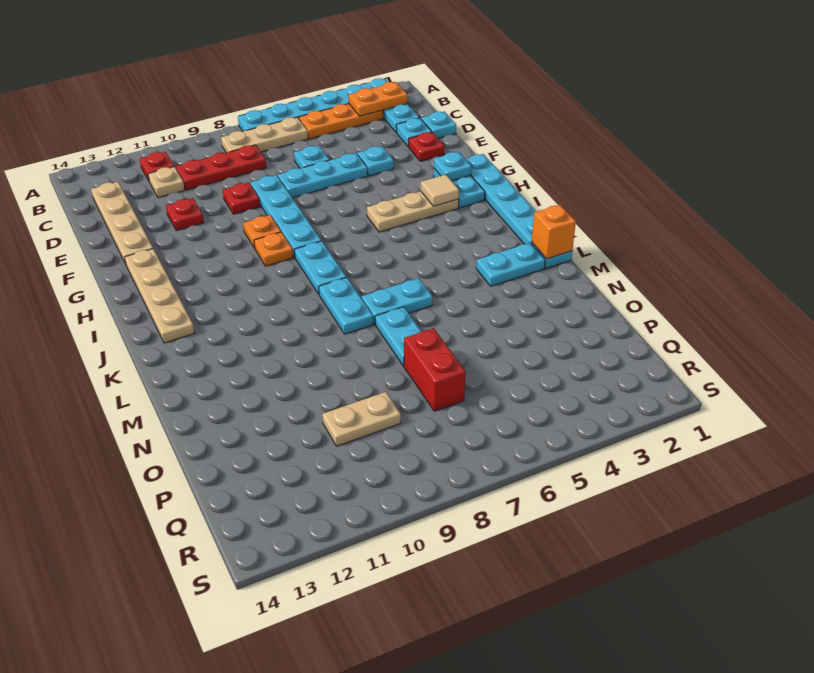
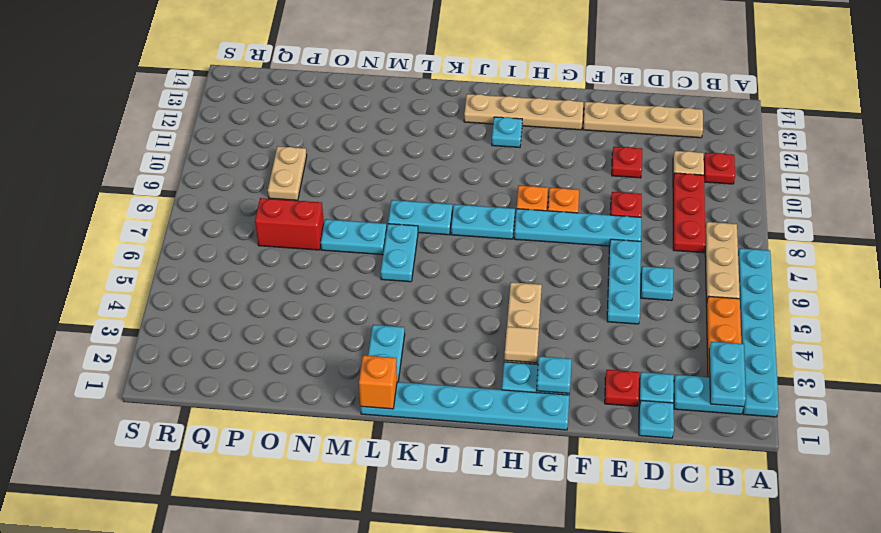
orange 1x2 plate [349,82,407,116] -> cyan 1x2 plate [709,342,746,407]
cyan 1x1 plate [357,146,394,176] -> cyan 1x1 plate moved to [492,117,522,147]

